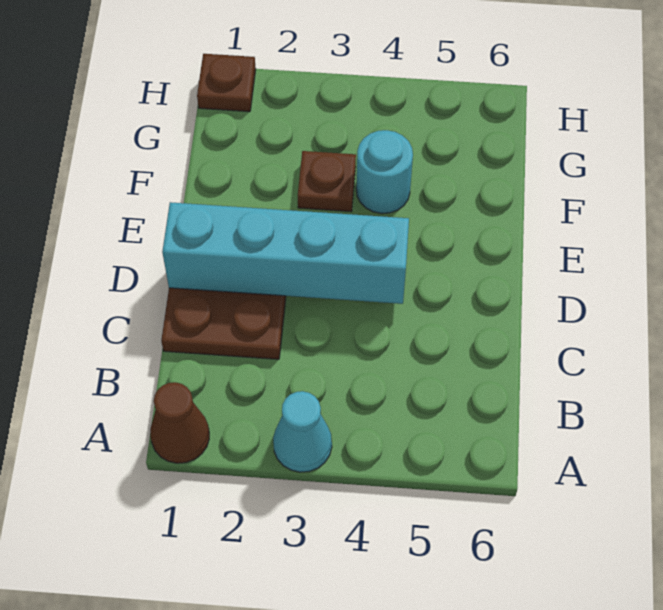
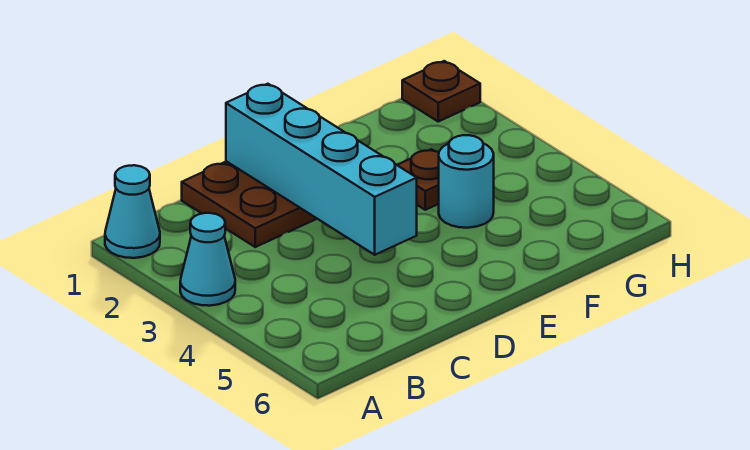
brown 1x1 cone [150,382,209,463] -> cyan 1x1 cone [105,165,160,258]

